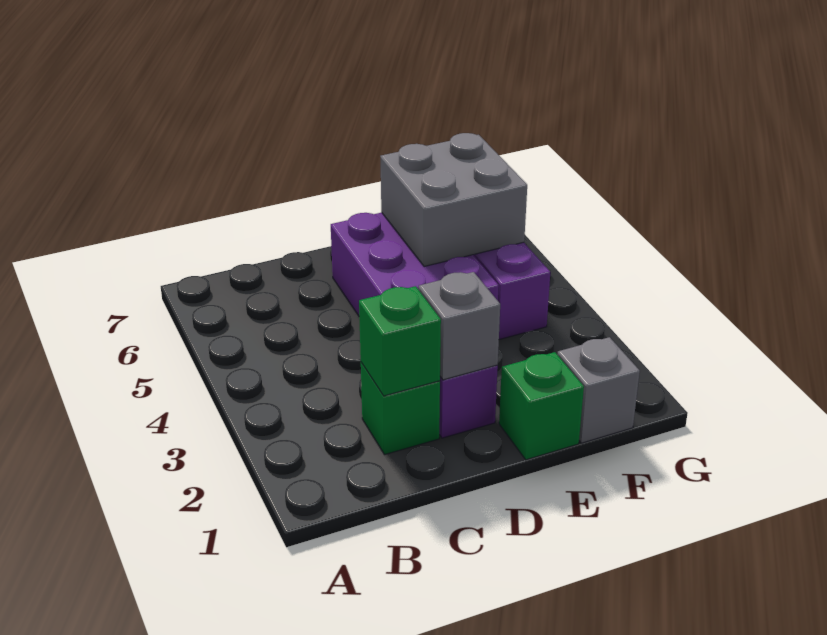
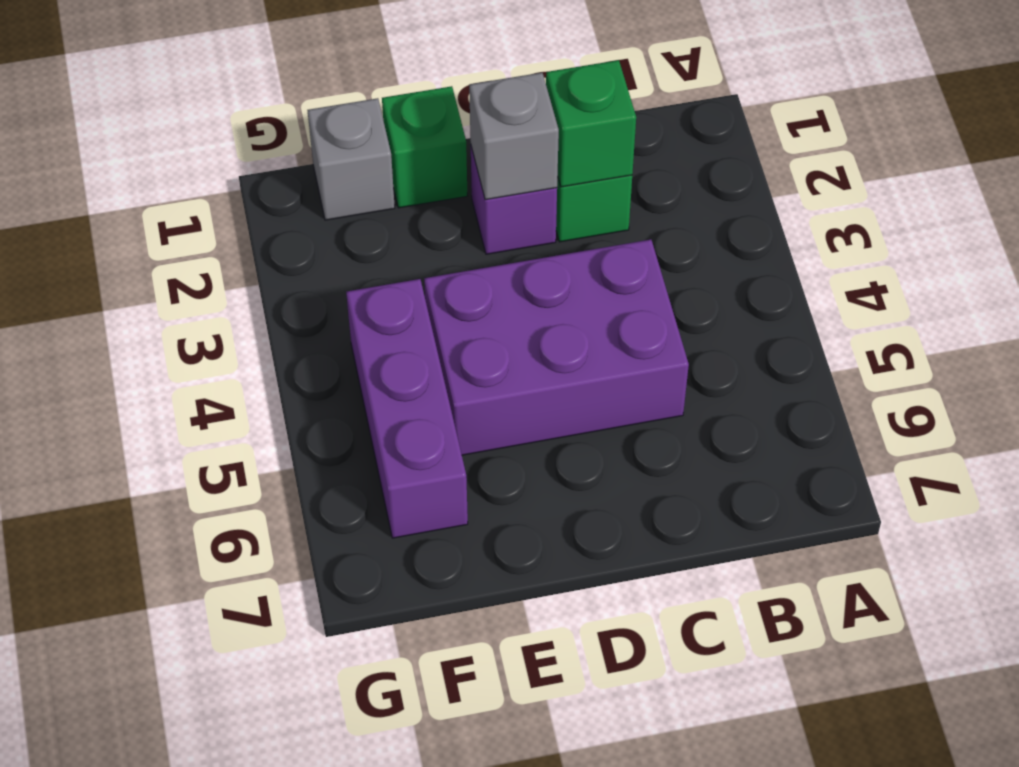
purple 2x3 brick [331,213,499,316] -> purple 2x3 brick turned to [424,239,689,455]
grey 2x2 brick [380,133,527,267] -> none

